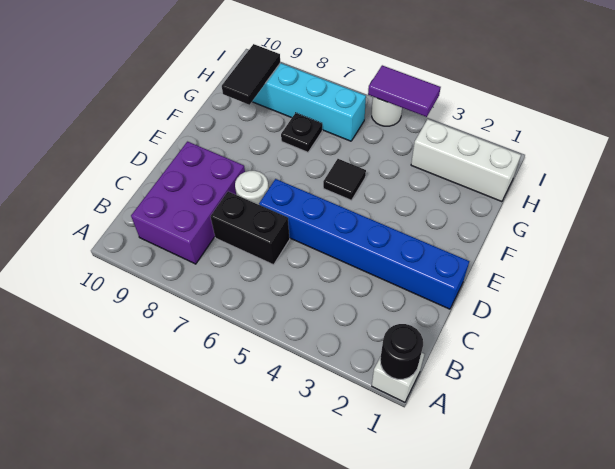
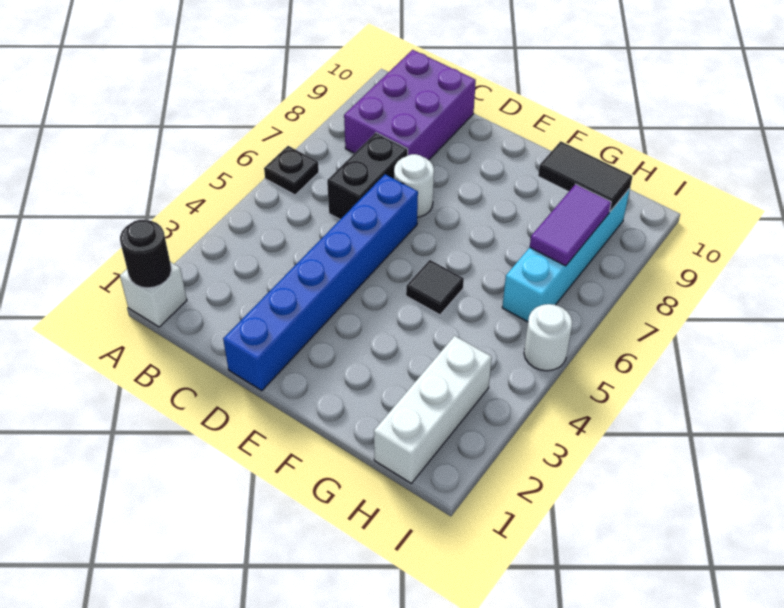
purple 2x3 brick [131,142,245,264] -> purple 2x3 brick turned to [344,50,476,160]
black 1x1 plate [281,113,322,152] -> black 1x1 plate moved to [264,146,319,195]
purple 1x2 tile [368,65,441,117] -> purple 1x2 tile moved to [530,184,611,266]

